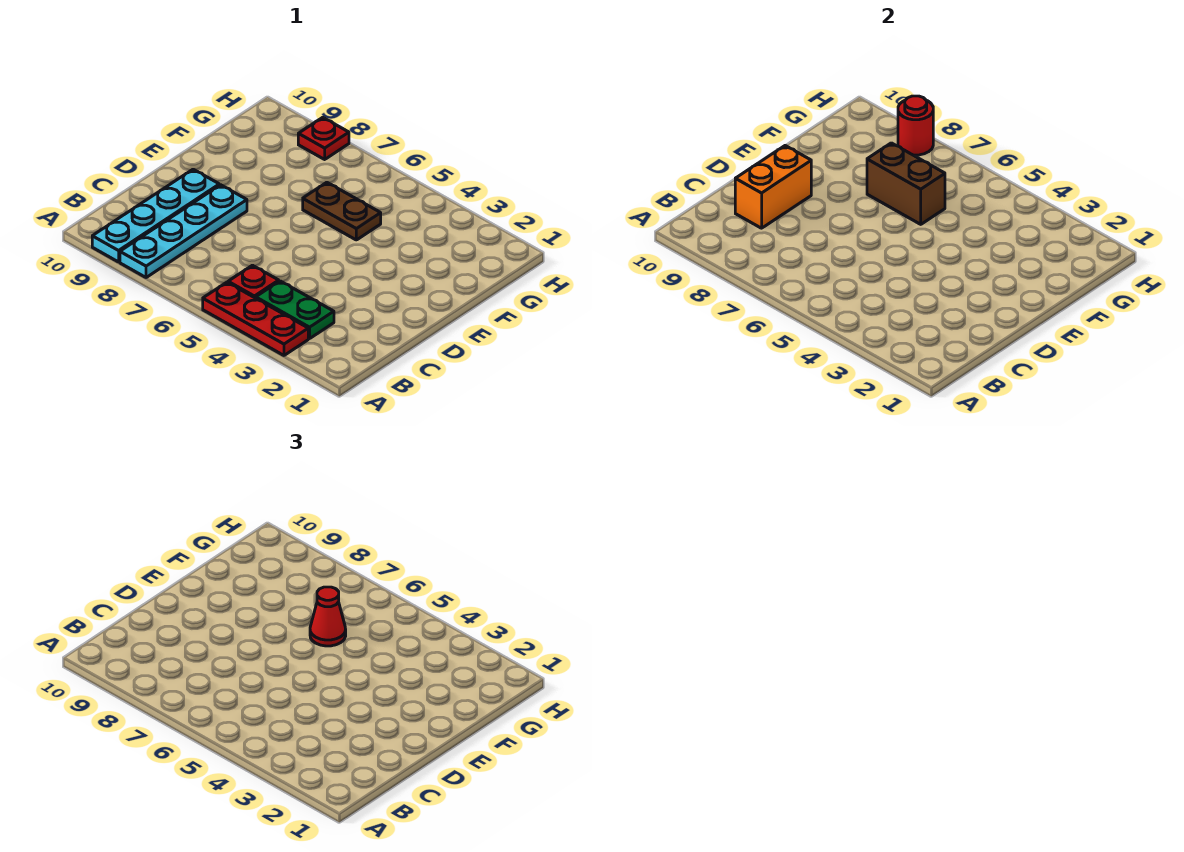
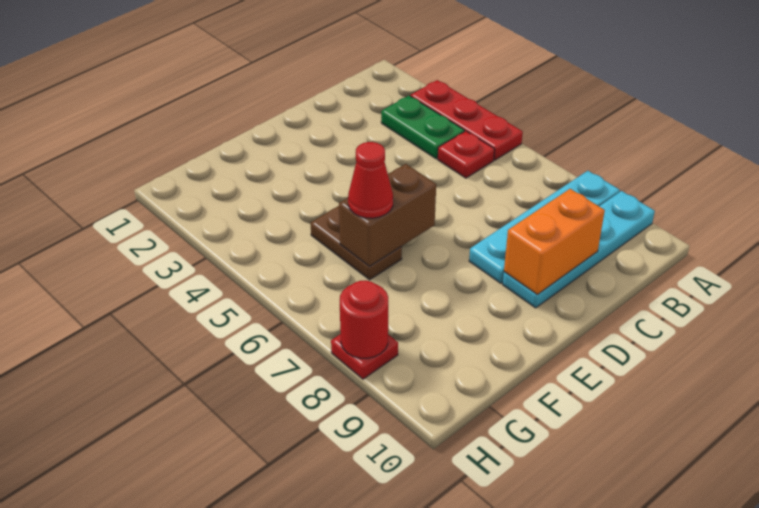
brown 1x2 brick [867,143,945,224] -> brown 1x2 brick turned to [339,164,436,267]

